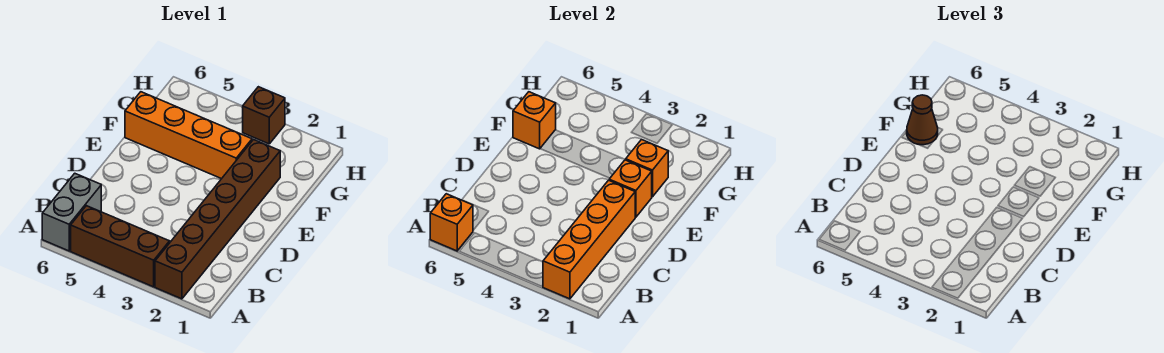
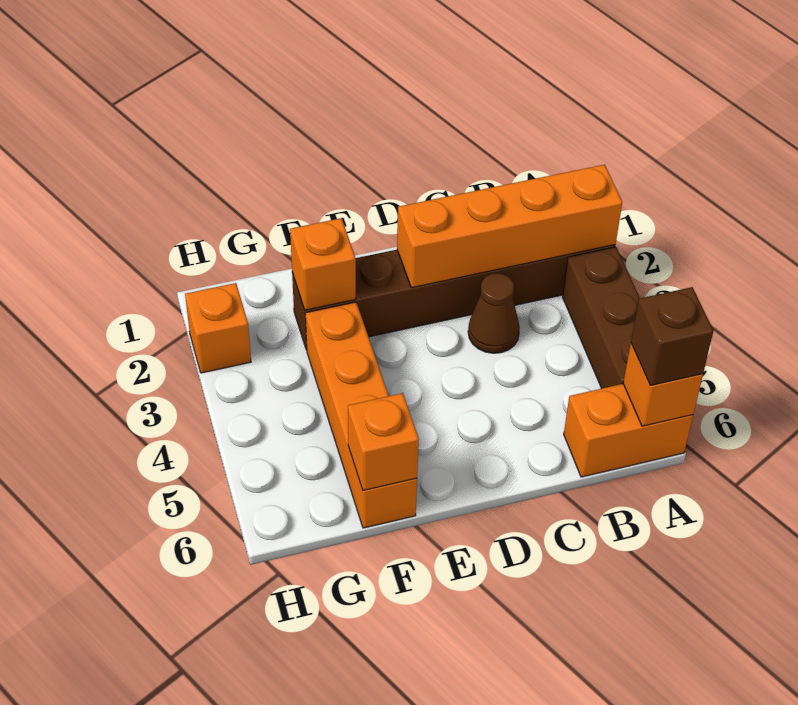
grey 1x2 brick [42,173,101,251] -> orange 1x2 brick [564,384,693,477]
orange 1x1 brick [609,160,652,217] -> orange 1x1 brick moved to [185,283,251,373]
brown 1x1 cone [907,95,938,145] -> brown 1x1 cone moved to [468,273,520,353]
brown 1x1 brick [243,87,285,144] -> brown 1x1 brick moved to [631,287,713,385]

